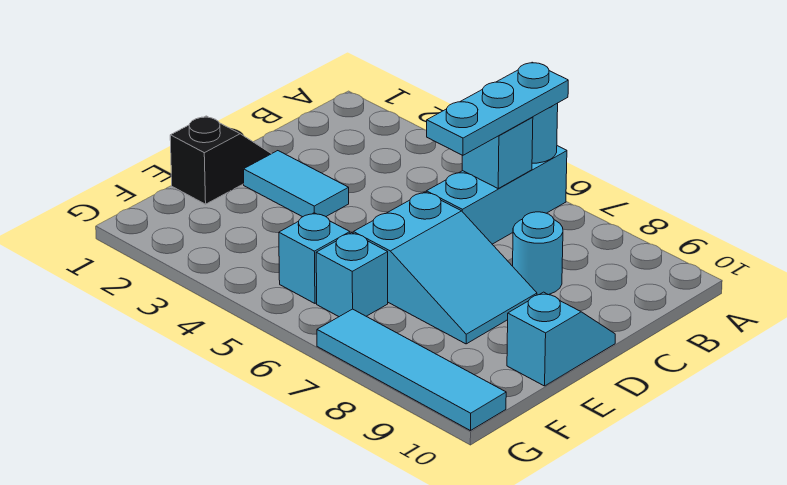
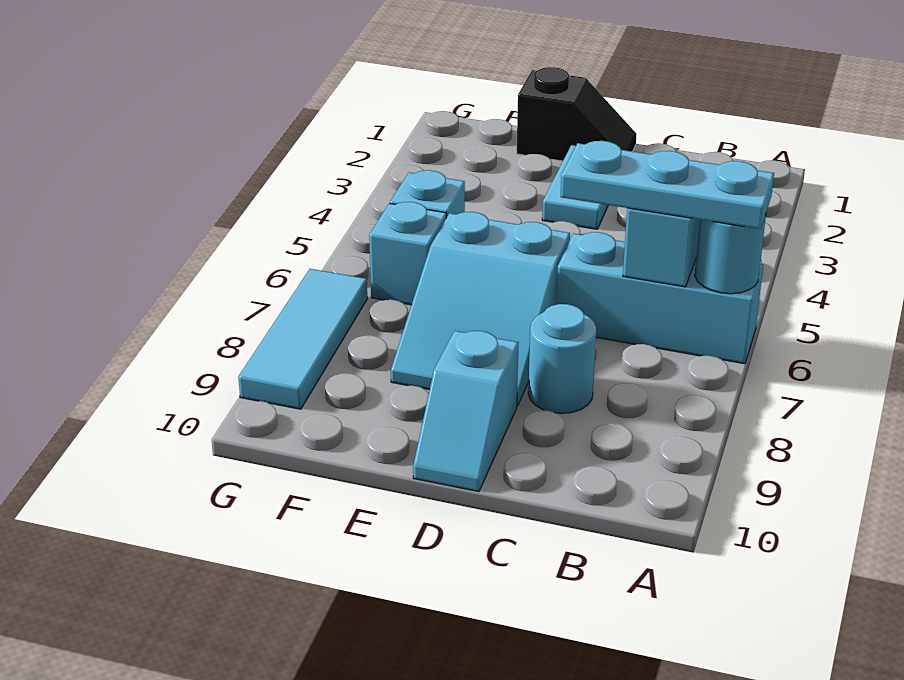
cyan 1x2 slope [507,292,615,386] -> cyan 1x2 slope turned to [413,331,519,492]
cyan 1x4 tile [317,309,506,431] -> cyan 1x3 tile [238,269,367,409]

